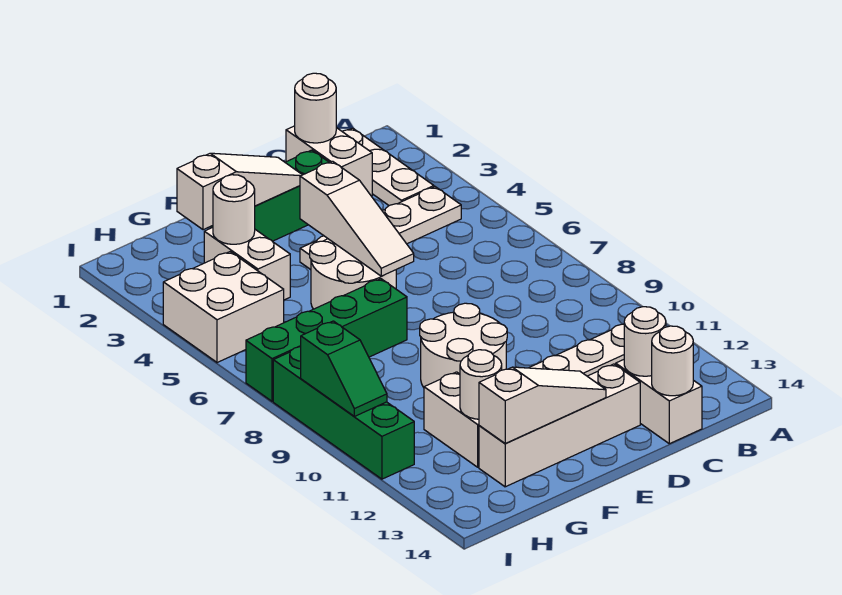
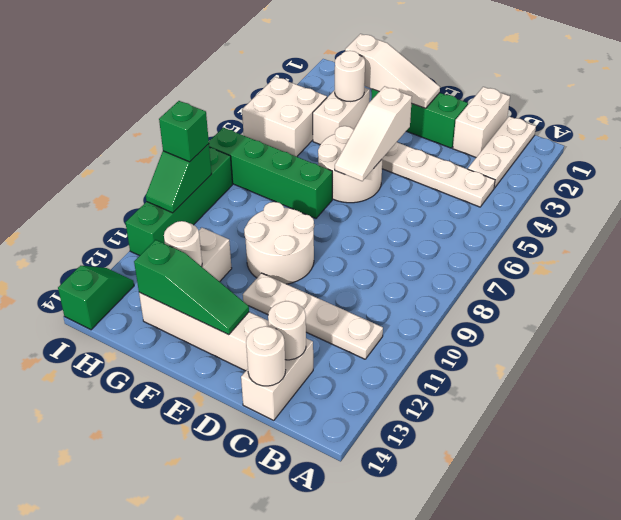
white 1x1 round brick [295,73,336,143] -> none
white 1x3 slope [479,367,606,443] -> green 1x3 slope [134,240,249,335]
none -> green 1x1 brick [159,101,209,162]
none -> green 1x2 slope [58,266,134,330]

